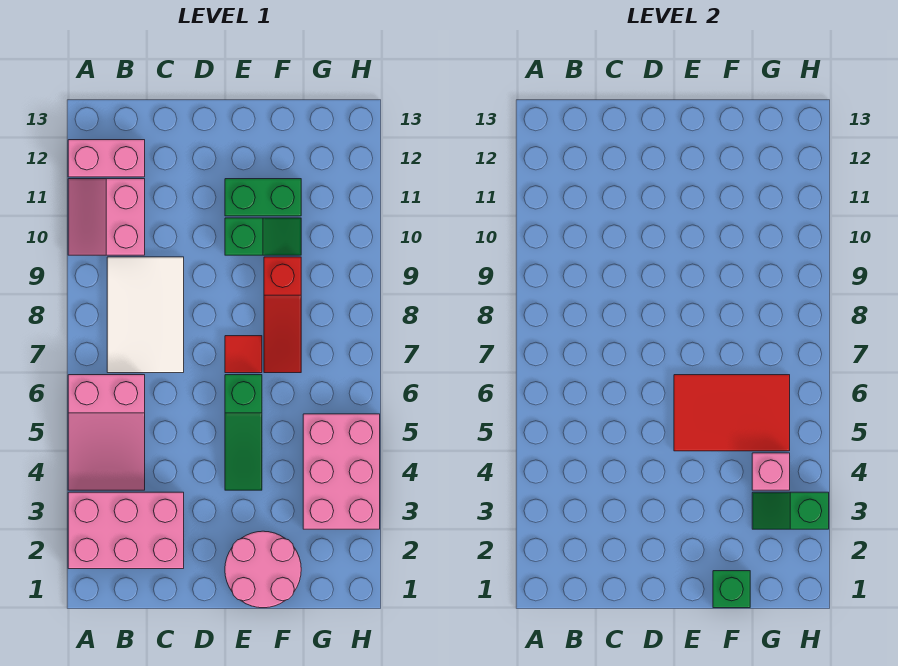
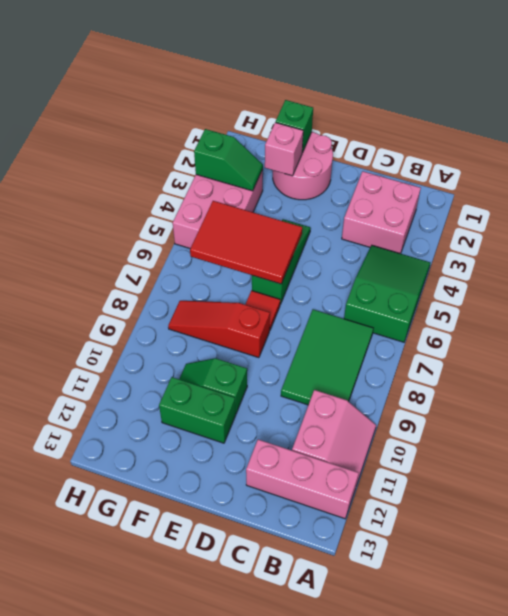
pink 2x3 brick [68,492,184,569] -> pink 2x2 brick [342,171,421,254]
pink 2x3 slope [68,375,145,490] -> green 2x3 slope [344,245,430,342]
pink 1x2 brick [68,140,145,177] -> pink 1x3 brick [246,439,359,519]
white 2x3 tile [107,257,184,373] -> green 2x3 tile [281,309,373,405]
red 1x3 slope [264,257,301,373] -> red 1x3 slope turned to [168,301,270,358]
pink 1x1 brick [752,453,790,490] -> pink 1x1 brick moved to [265,122,303,176]

